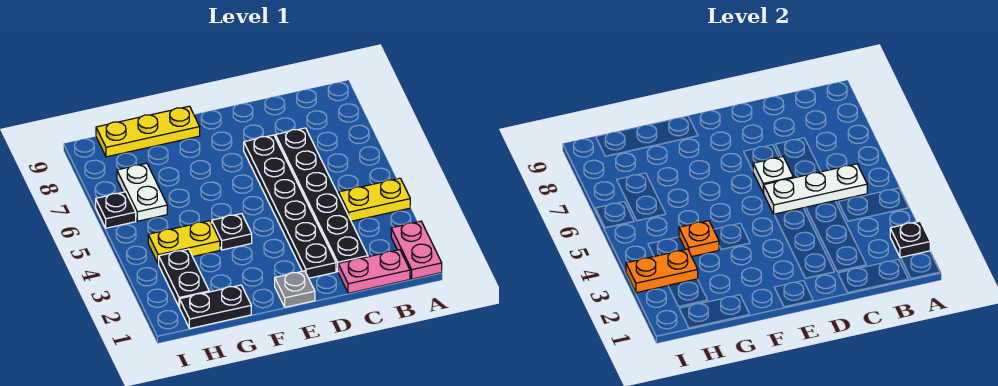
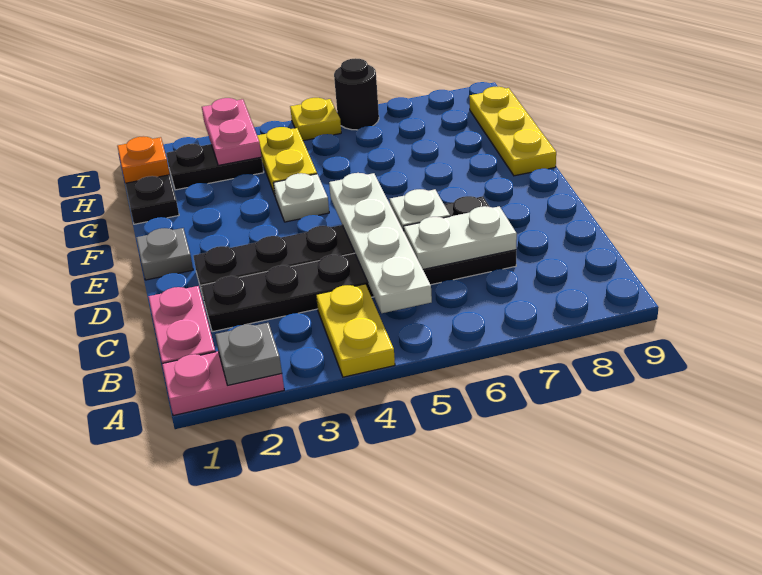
black 1x1 plate [890,221,930,258] -> grey 1x1 plate [215,323,282,385]
white 1x3 plate [764,164,867,214] -> white 1x4 plate [329,173,432,313]
black 1x1 plate [212,214,252,250] -> white 1x1 plate [273,173,329,222]
orange 1x1 plate [679,221,719,257] -> orange 1x1 plate moved to [117,136,170,183]
orange 1x2 plate [626,249,698,293] -> pink 1x2 plate [202,98,261,165]
white 1x2 plate [117,163,167,221] -> white 1x2 plate moved to [404,206,517,269]
none -> yellow 1x1 plate [290,98,341,141]
black 1x1 plate [96,192,136,228] -> black 1x1 round brick [334,58,379,130]

